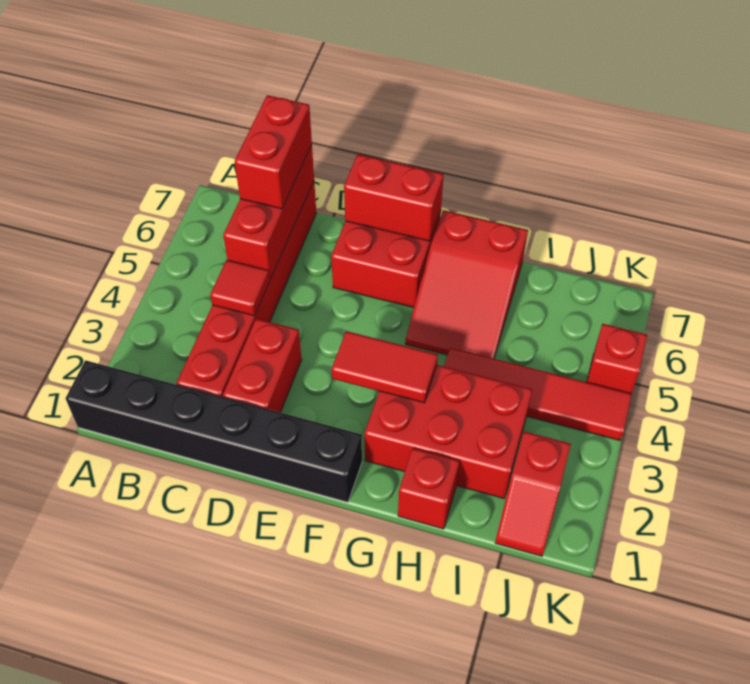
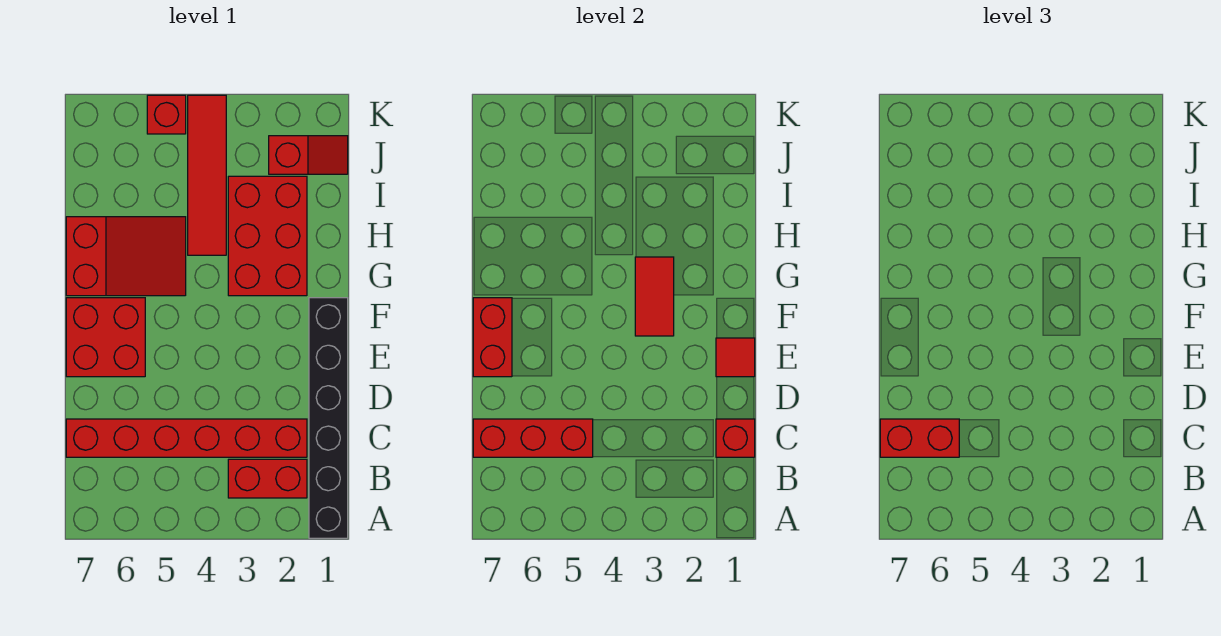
red 1x1 tile [210,260,270,316] -> red 1x1 tile moved to [716,338,755,377]
red 1x2 brick [223,319,302,413] -> red 1x2 brick moved to [228,459,307,498]
red 1x1 brick [398,448,459,529] -> red 1x1 brick moved to [716,419,755,457]

